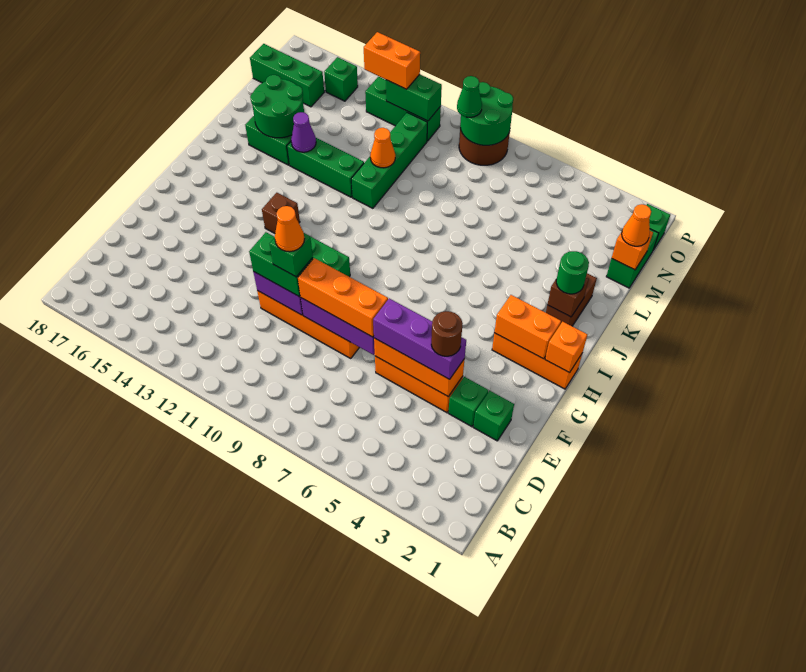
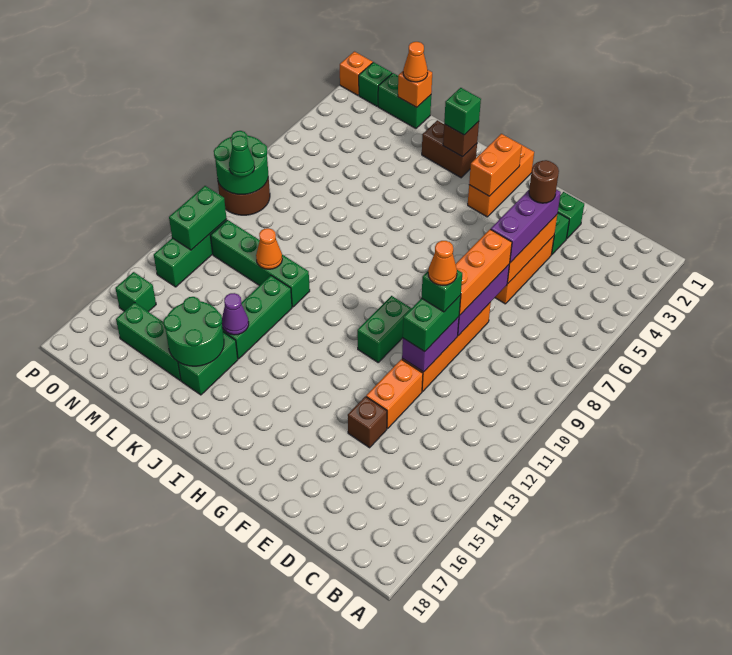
orange 1x1 brick [545,322,587,373] -> orange 1x1 brick moved to [340,52,373,95]
brown 1x1 brick [262,193,300,233] -> brown 1x1 brick moved to [348,396,387,448]
green 1x1 round brick [556,251,589,294] -> green 1x1 brick [444,88,481,135]
green 1x3 brick [250,44,324,107] -> green 1x3 brick turned to [116,302,181,380]
orange 1x2 brick [364,32,420,89] -> orange 1x2 brick moved to [366,359,423,429]

